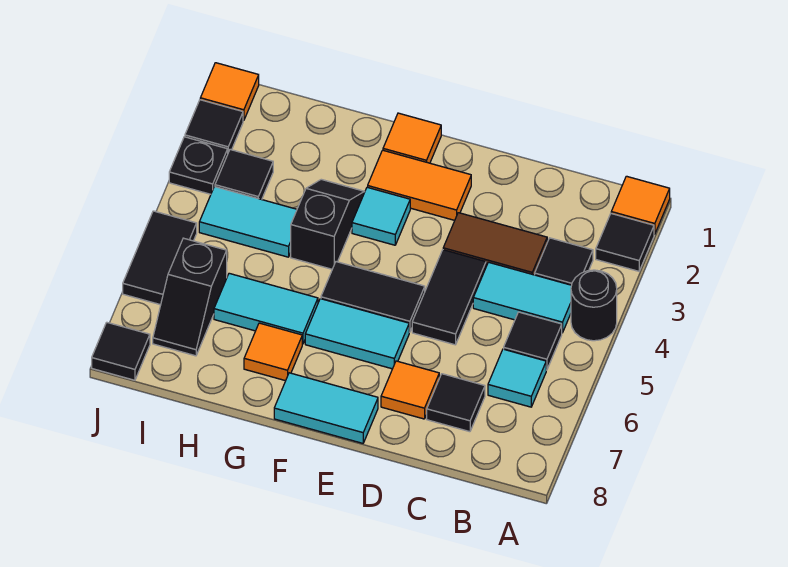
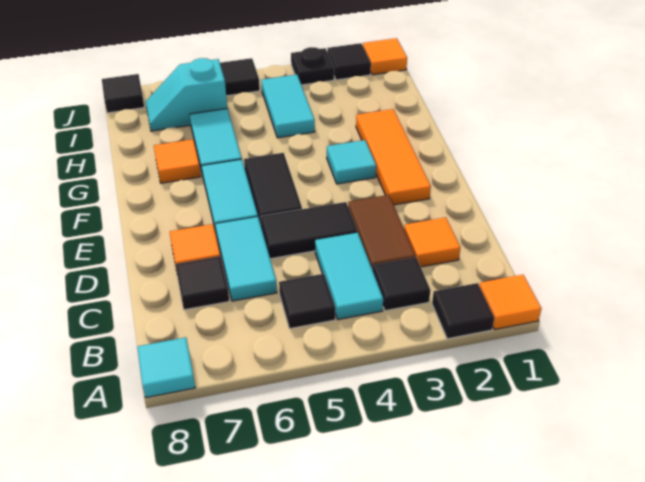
black 1x1 round brick [571,270,617,341] -> none
cyan 1x1 tile [488,349,546,407] -> cyan 1x1 tile moved to [137,337,195,398]
orange 1x2 tile [368,150,471,220] -> orange 1x3 tile [356,109,431,205]
cyan 1x2 tile [274,373,378,443] -> cyan 1x2 tile moved to [215,217,277,301]
orange 1x1 tile [383,113,441,163] -> orange 1x1 tile moved to [404,217,460,267]
black 1x2 slope [291,179,365,269] -> none
black 1x1 tile [215,150,273,200] -> none
black 1x2 slope [153,238,227,356] -> cyan 1x2 slope [146,58,227,131]

